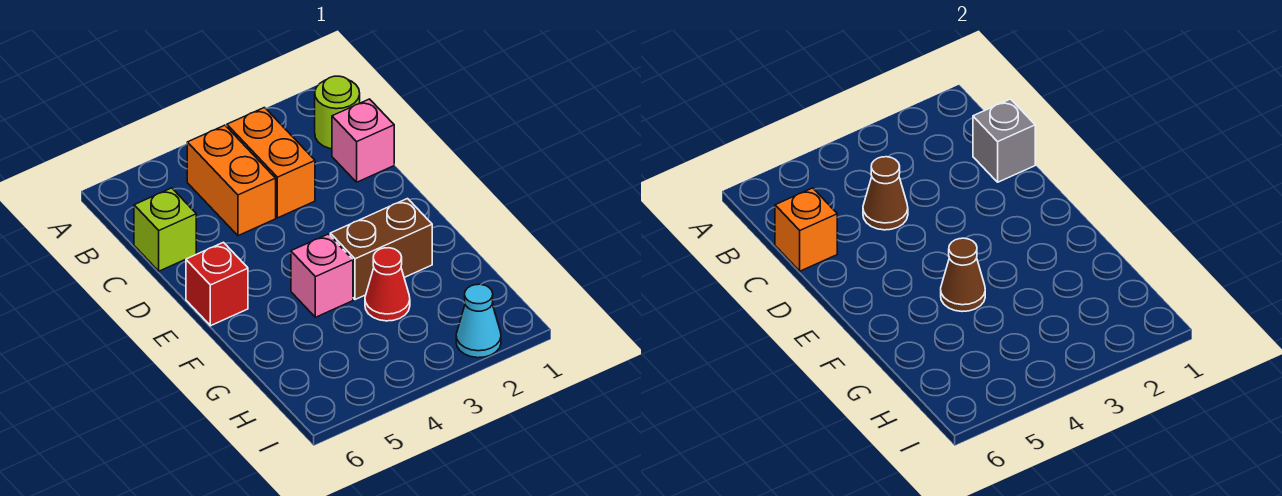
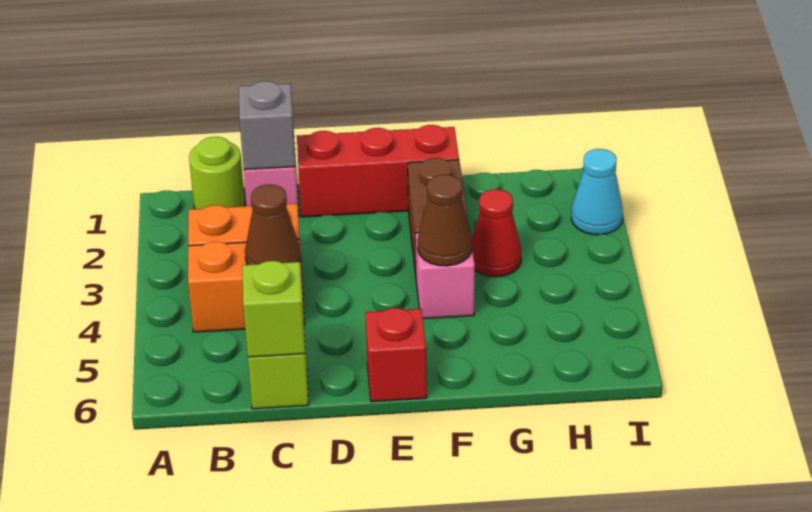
orange 1x1 brick [775,188,837,271] -> lime 1x1 brick [242,261,305,357]
none -> red 1x3 brick [297,125,459,217]

